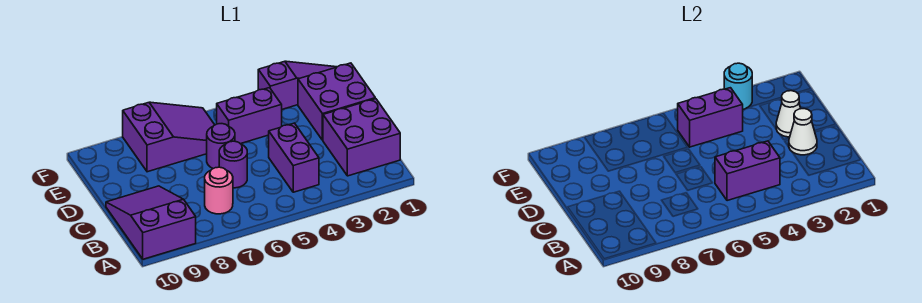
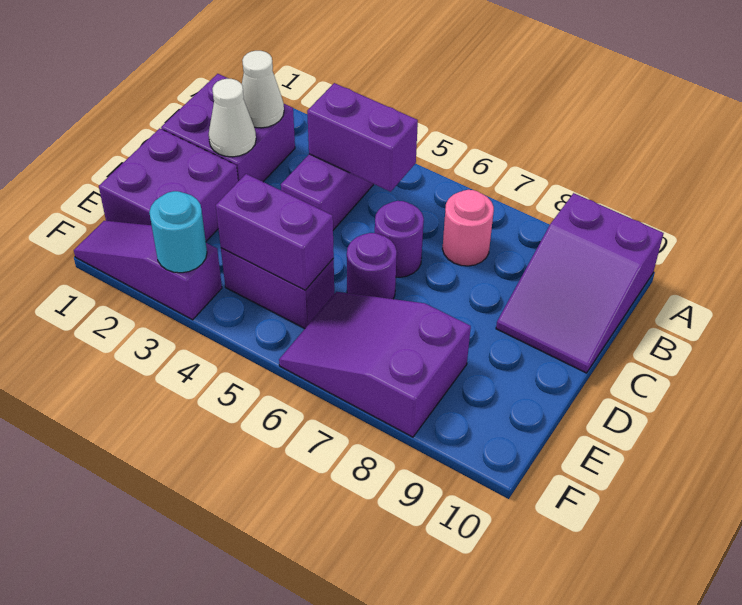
white 1x1 cone [776,91,801,137] -> white 1x1 cone moved to [242,51,284,128]

